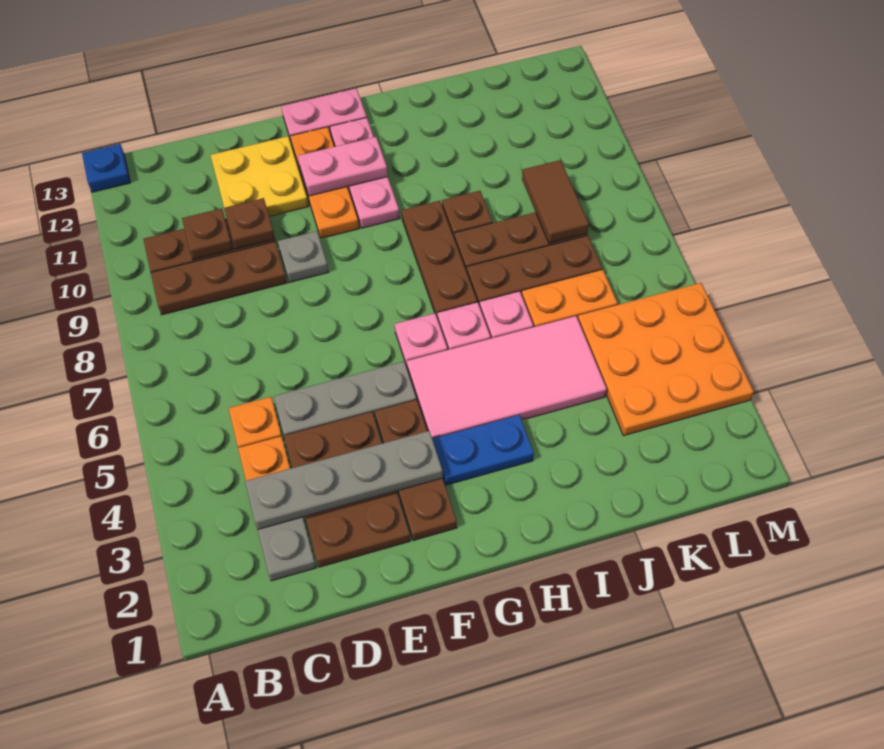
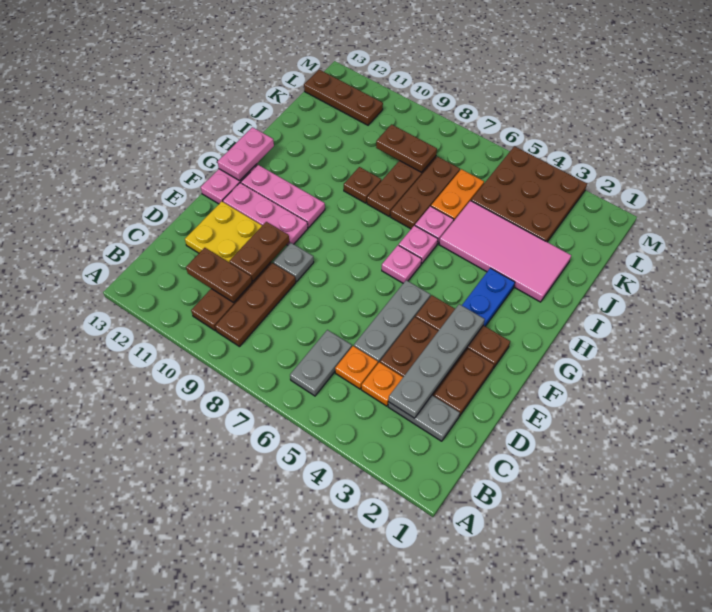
blue 1x1 plate [82,144,130,192] -> none
none -> grey 1x2 plate [290,330,352,396]
brown 1x1 plate [182,208,233,260] -> brown 1x2 plate [186,248,252,303]
brown 1x1 plate [224,198,275,249] -> brown 1x2 plate [229,222,289,281]
orange 1x3 plate [290,127,359,238] -> pink 1x3 plate [223,183,308,245]
pink 1x2 plate [298,137,388,196] -> pink 1x2 plate moved to [218,127,274,181]
pink 2x4 tile [407,316,607,439] -> pink 2x4 tile turned to [439,201,571,302]
brown 1x3 plate [401,201,477,319] -> brown 1x3 plate moved to [304,70,383,125]
orange 3x3 plate [578,283,754,436] -> brown 3x3 plate [471,146,587,242]
brown 1x2 tile [522,160,589,243] -> brown 1x2 plate [376,124,437,172]

